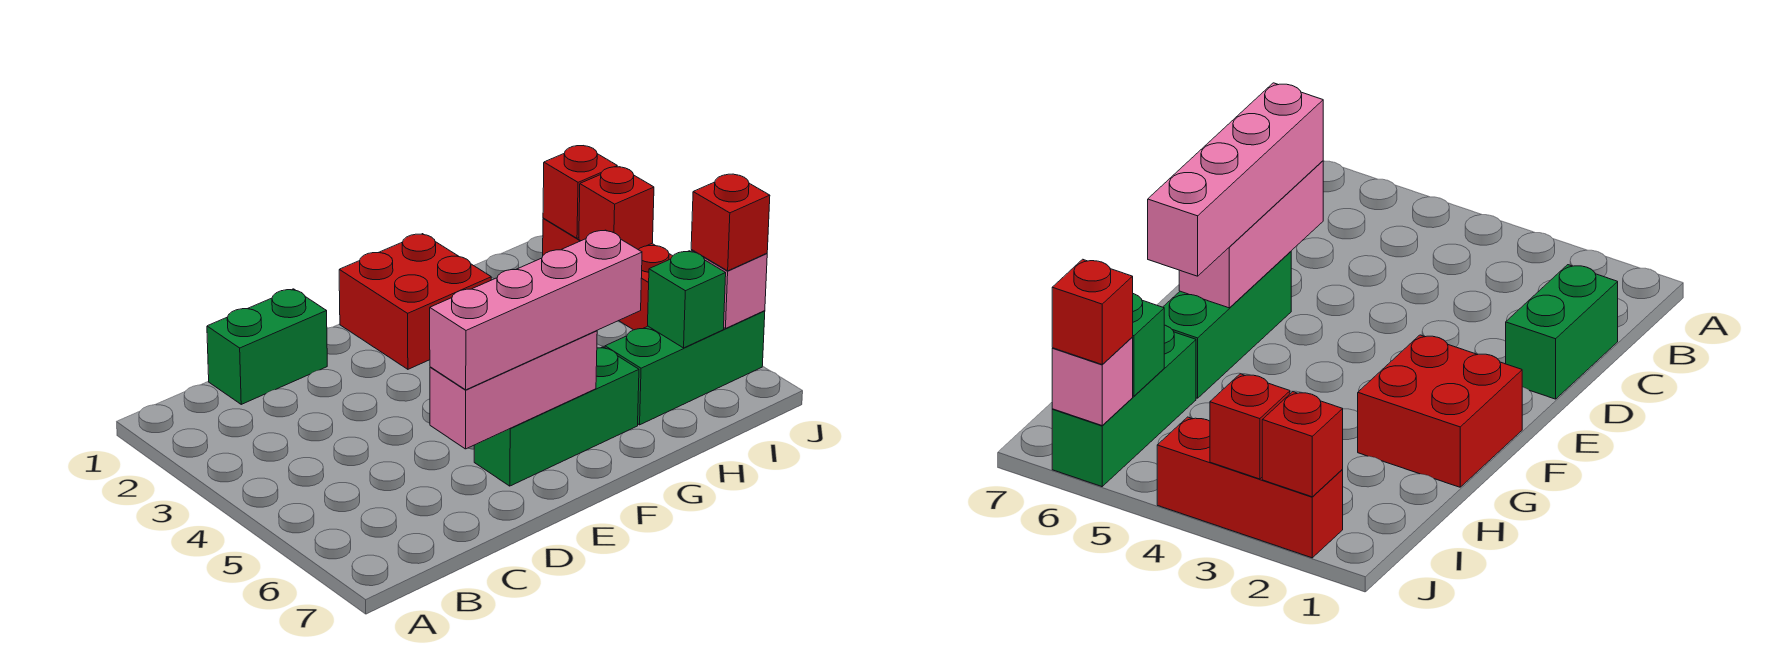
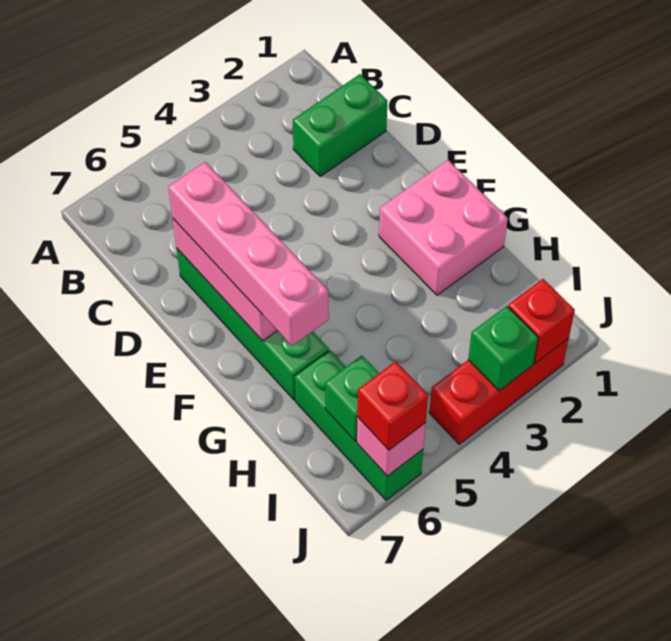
green 1x2 brick [207,289,327,404] -> green 1x2 brick turned to [293,74,387,176]
green 1x3 brick [474,347,639,486] -> green 1x4 brick [177,249,329,400]
red 2x2 brick [339,234,491,369] -> pink 2x2 brick [379,160,508,295]
red 1x1 brick [579,167,654,249] -> green 1x1 brick [468,306,538,391]

